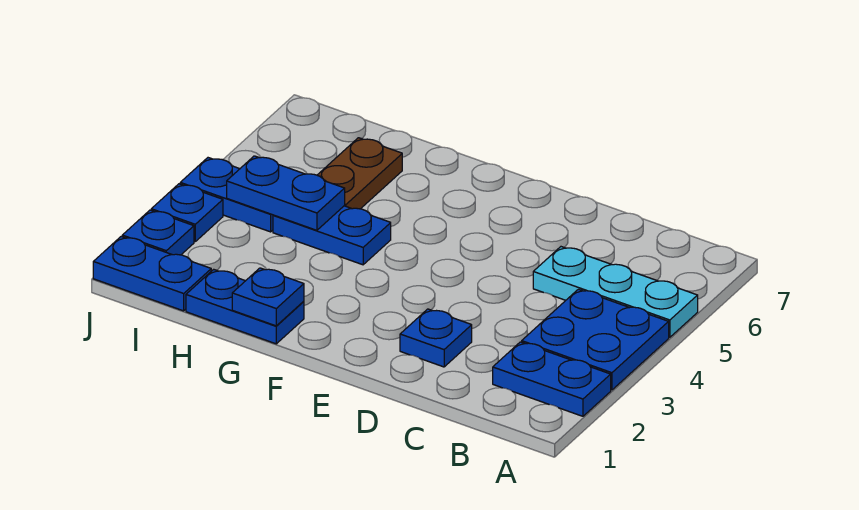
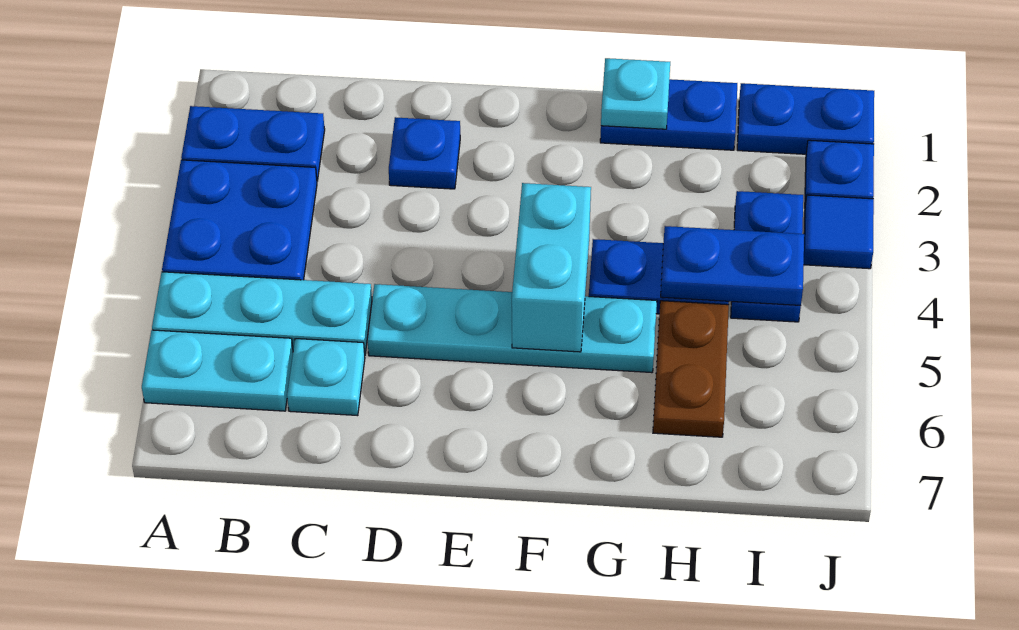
none -> cyan 1x2 plate [142,330,293,411]
none -> cyan 1x1 plate [287,339,365,416]
none -> cyan 1x4 plate [368,284,657,373]
none -> cyan 1x2 brick [512,183,591,352]
blue 1x1 plate [232,268,304,326] -> cyan 1x1 plate [601,58,670,129]
blue 1x2 plate [180,158,273,232] -> blue 1x2 plate turned to [731,191,803,322]
blue 1x1 plate [151,184,223,242] -> blue 1x1 tile [804,195,874,269]

